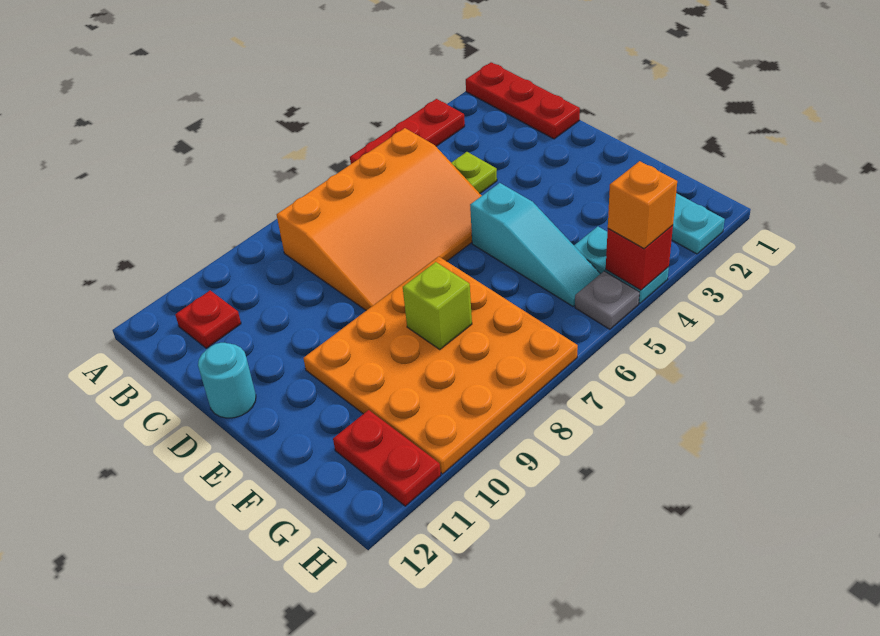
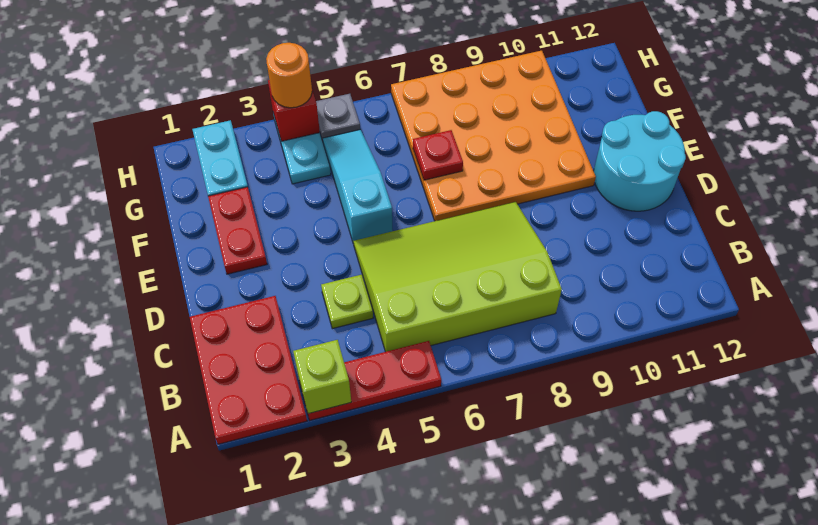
red 1x3 plate [466,62,580,139] -> red 2x3 plate [190,296,307,444]
orange 3x4 slope [277,128,482,310] -> lime 3x4 slope [353,202,562,352]
red 1x1 plate [175,291,241,348] -> red 1x1 plate moved to [413,130,463,180]
cyan 1x1 round brick [198,343,256,418] -> cyan 2x2 round brick [594,111,686,211]
lime 1x1 brick [403,262,472,350] -> lime 1x1 brick moved to [293,340,351,414]
red 1x2 plate [333,410,441,506] -> red 1x2 plate moved to [208,187,267,274]
orange 1x1 brick [608,161,677,249] -> orange 1x1 round brick [266,43,312,108]

